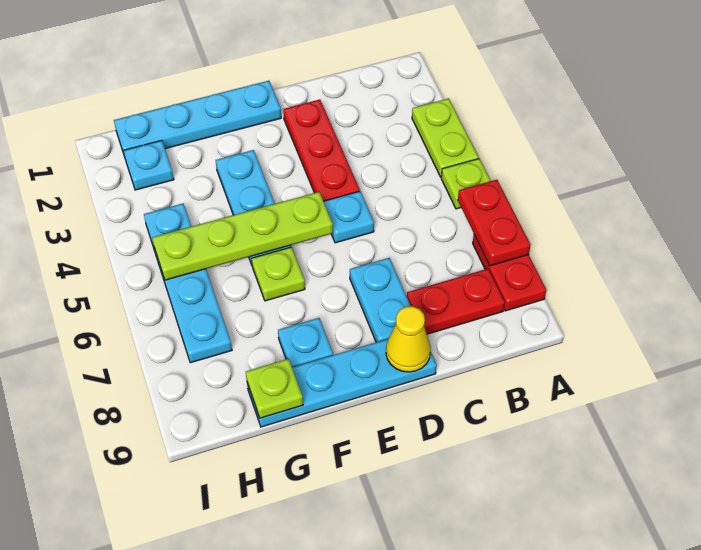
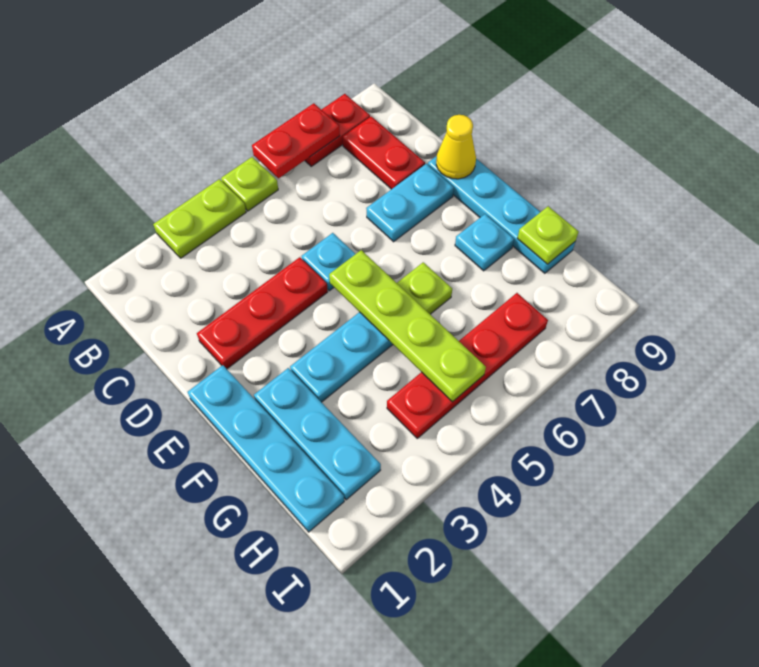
cyan 1x1 plate [123,140,174,190] -> cyan 1x3 plate [254,368,381,500]
cyan 1x4 plate [144,204,232,363] -> red 1x4 plate [387,293,548,438]

